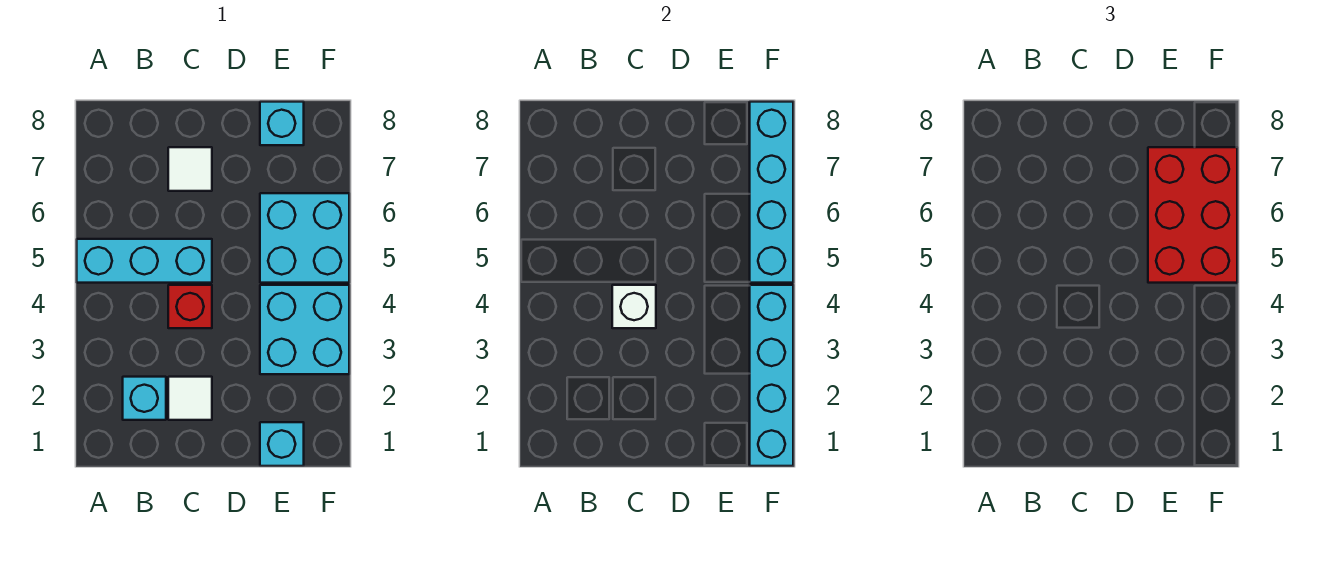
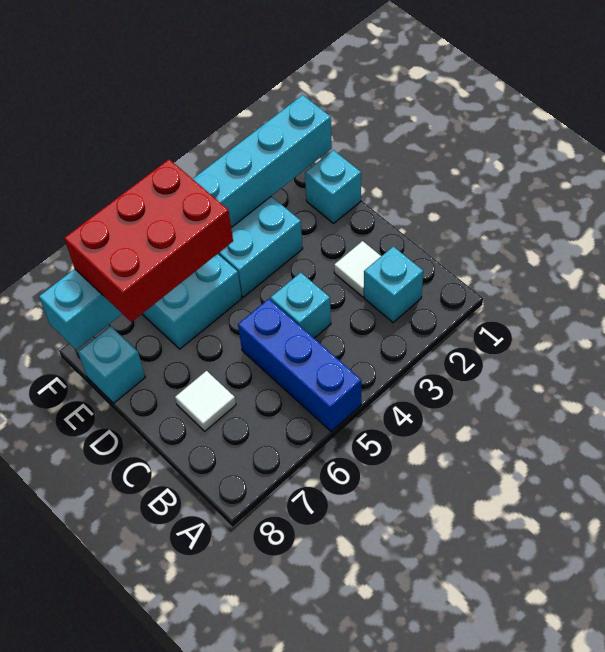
cyan 1x3 brick [77,239,212,283] -> blue 1x3 brick [238,299,361,431]
red 1x1 brick [168,285,212,328] -> cyan 1x1 brick [271,273,331,338]
white 1x1 brick [612,285,656,328] -> none

